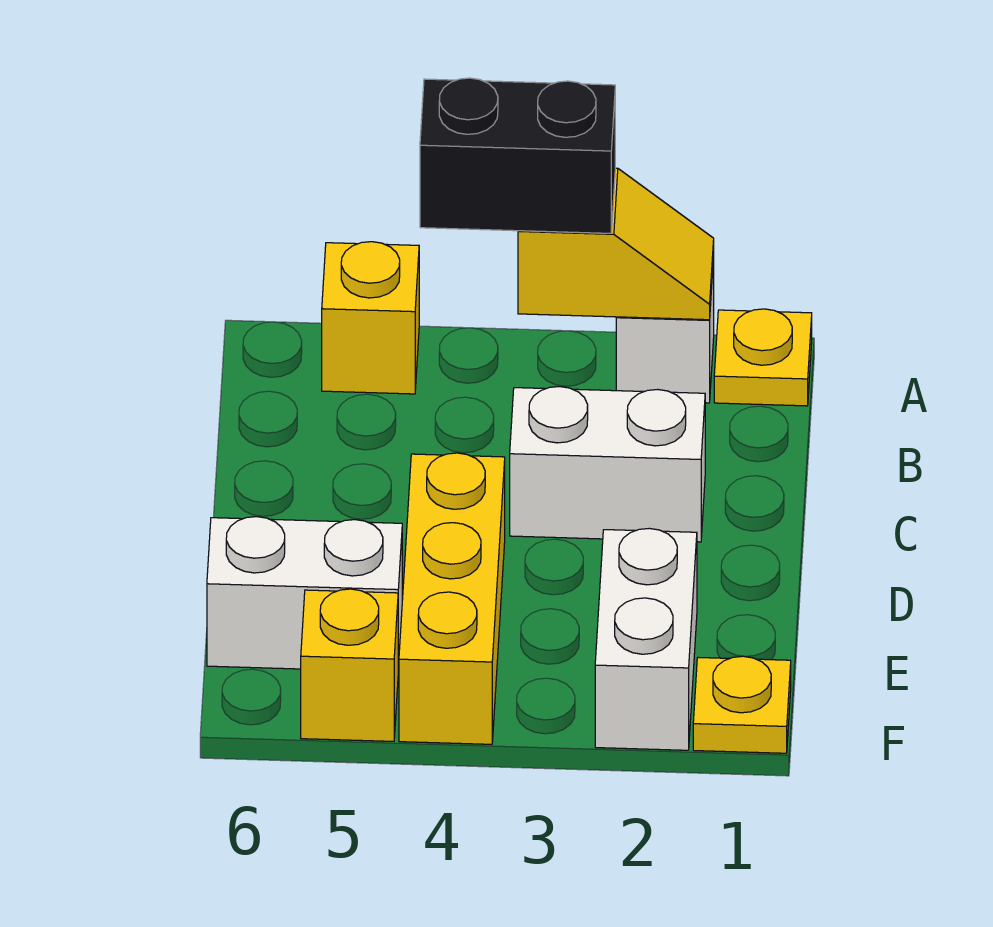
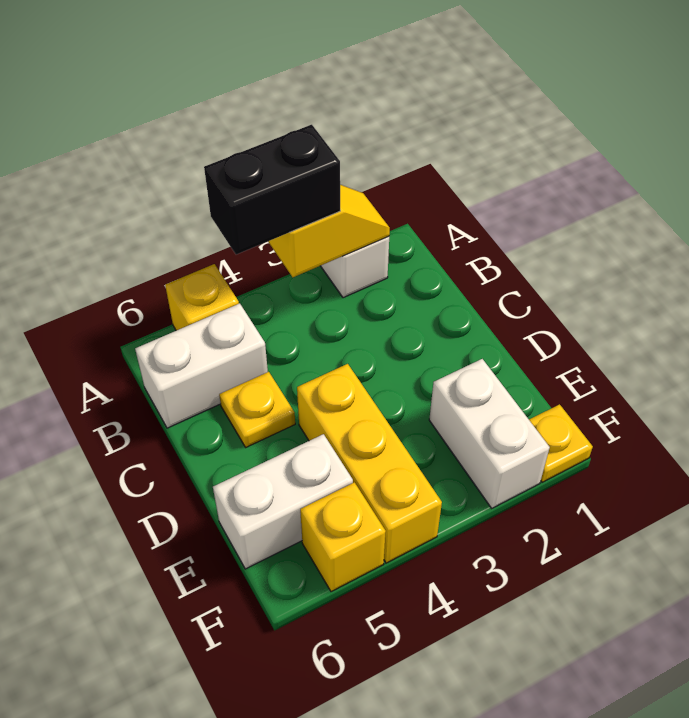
yellow 1x1 plate [714,309,812,406] -> yellow 1x1 plate moved to [219,372,295,447]
white 1x2 brick [510,387,705,542] -> white 1x2 brick moved to [135,303,268,428]

